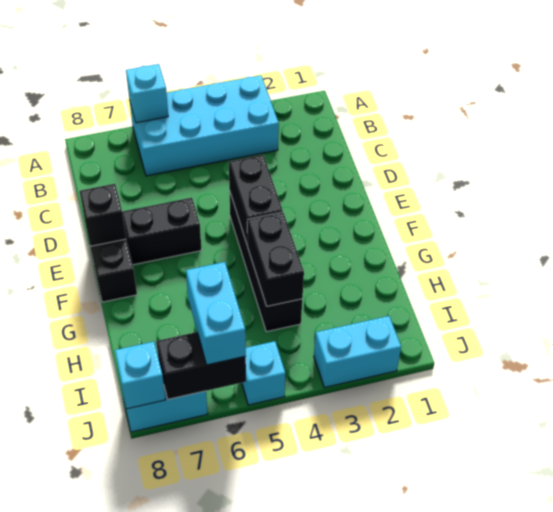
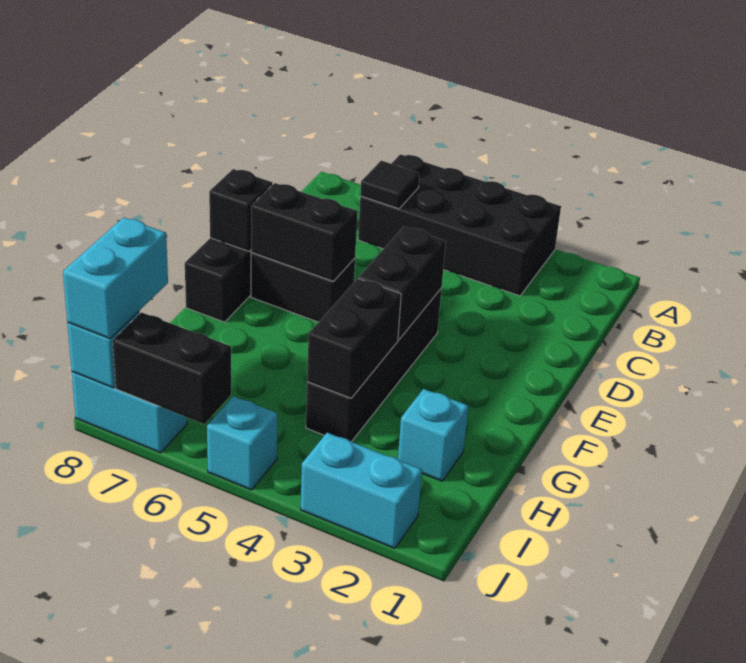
cyan 2x4 brick [130,75,279,176] -> black 2x4 brick [358,154,561,296]
cyan 1x1 brick [126,64,168,123] -> cyan 1x1 brick moved to [398,389,469,481]
none -> black 1x1 tile [360,161,420,209]
none -> black 1x2 brick [251,183,358,281]
cyan 1x2 brick [186,262,246,365] -> cyan 1x2 brick moved to [63,217,168,339]

